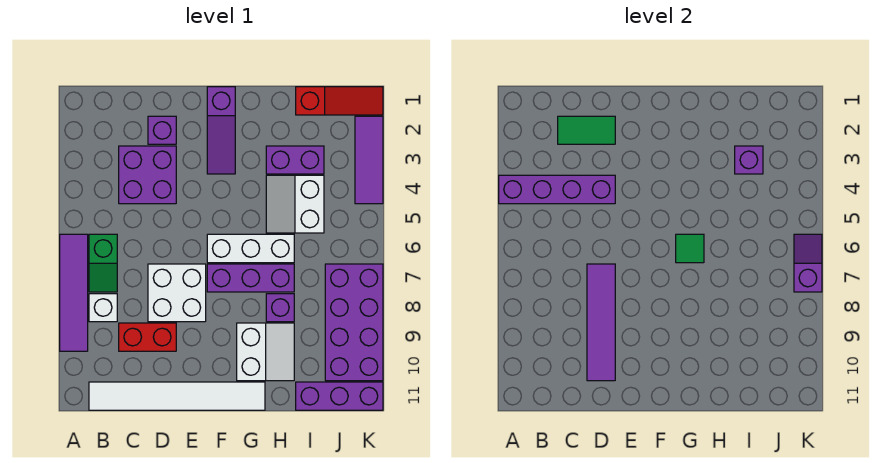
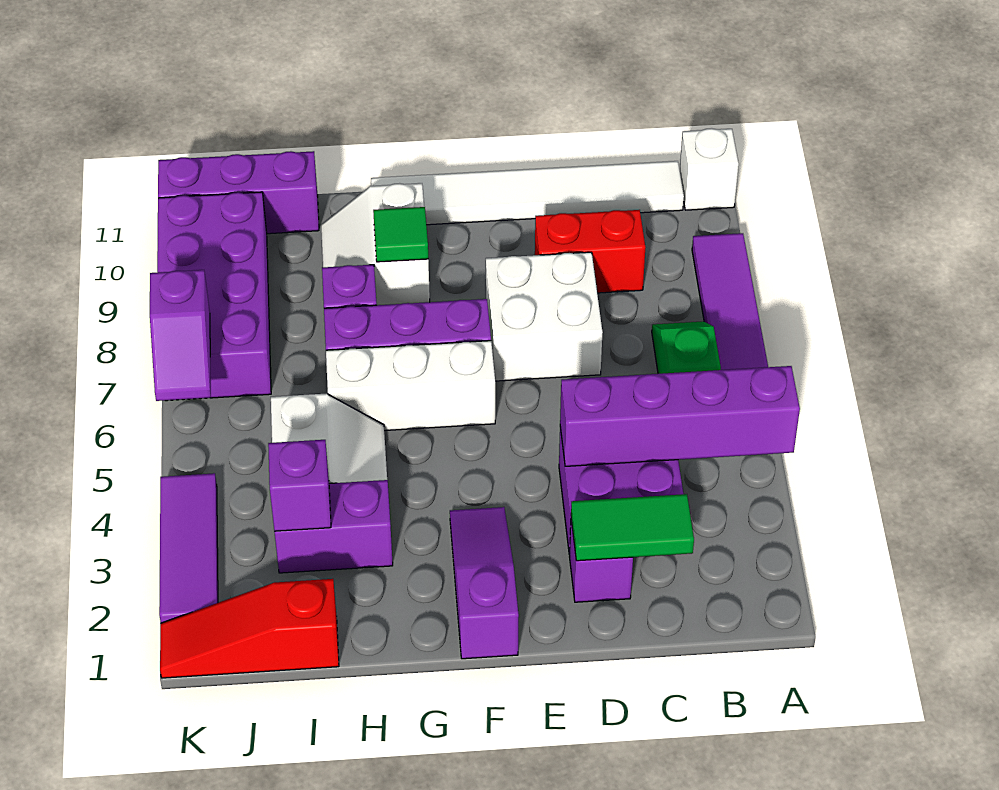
white 1x1 brick [89,294,117,322] -> white 1x1 brick moved to [680,128,739,210]
purple 1x4 tile [587,264,615,381] -> none
green 1x1 tile [676,234,704,263] -> green 1x1 tile moved to [373,207,428,262]

